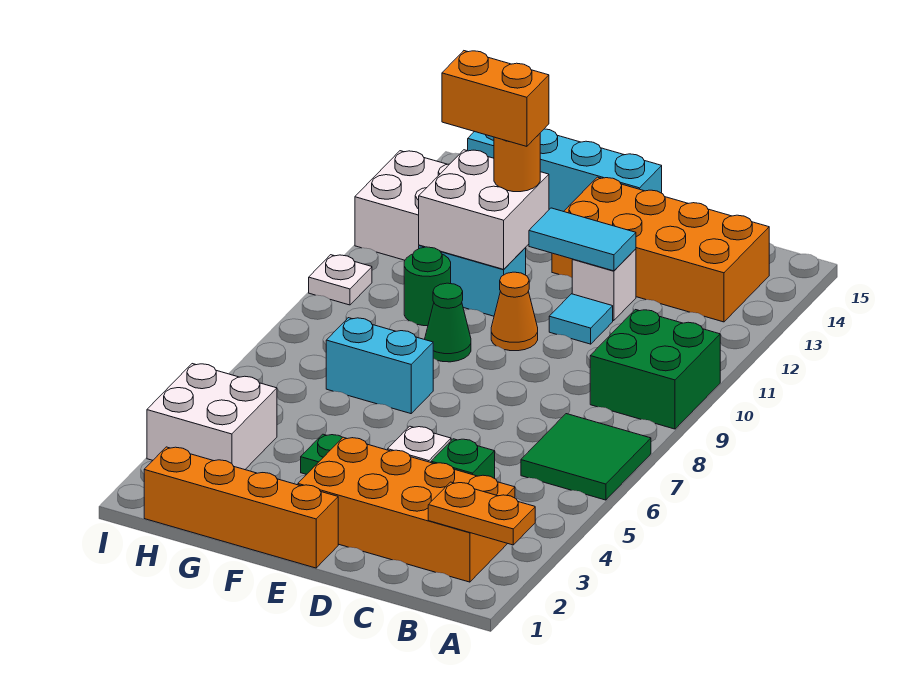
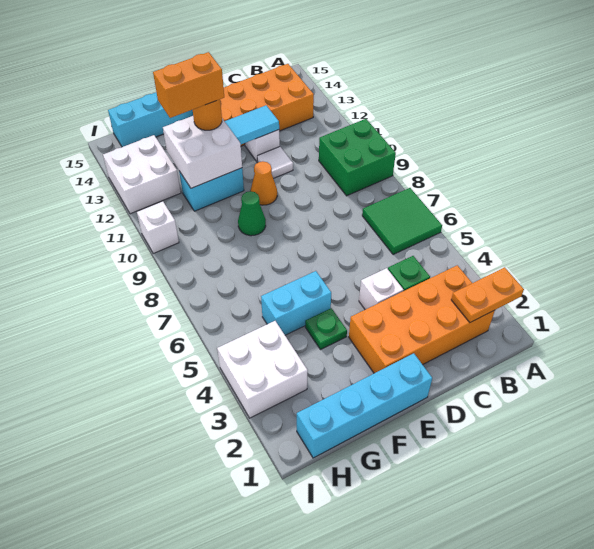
cyan 1x1 tile [549,294,613,344] -> white 1x1 tile [257,147,293,179]
orange 1x4 brick [144,447,338,568] -> cyan 1x4 brick [297,353,432,458]
cyan 1x2 brick [326,318,433,414] -> cyan 1x2 brick moved to [261,271,331,335]
green 1x1 round brick [404,247,451,326] -> none
white 1x1 plate [309,255,372,305] -> white 1x1 brick [137,201,179,253]

